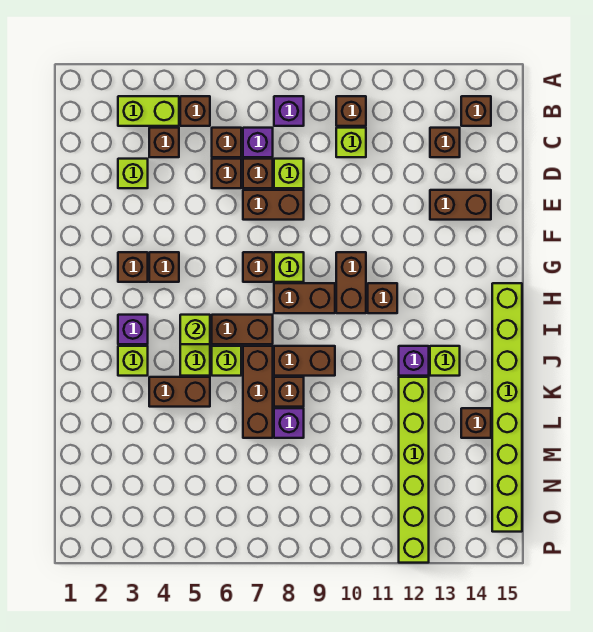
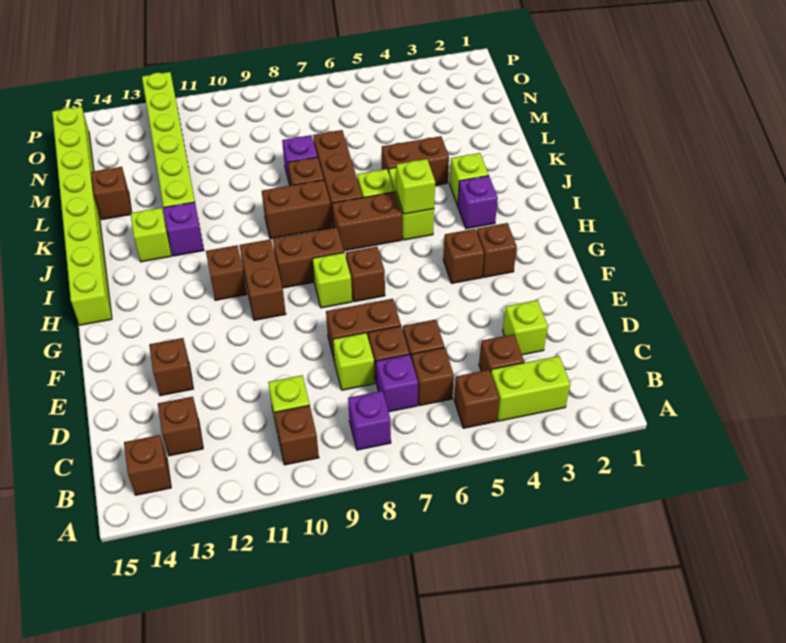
brown 1x2 brick [430,190,491,220] -> brown 1x1 brick [149,338,193,396]

